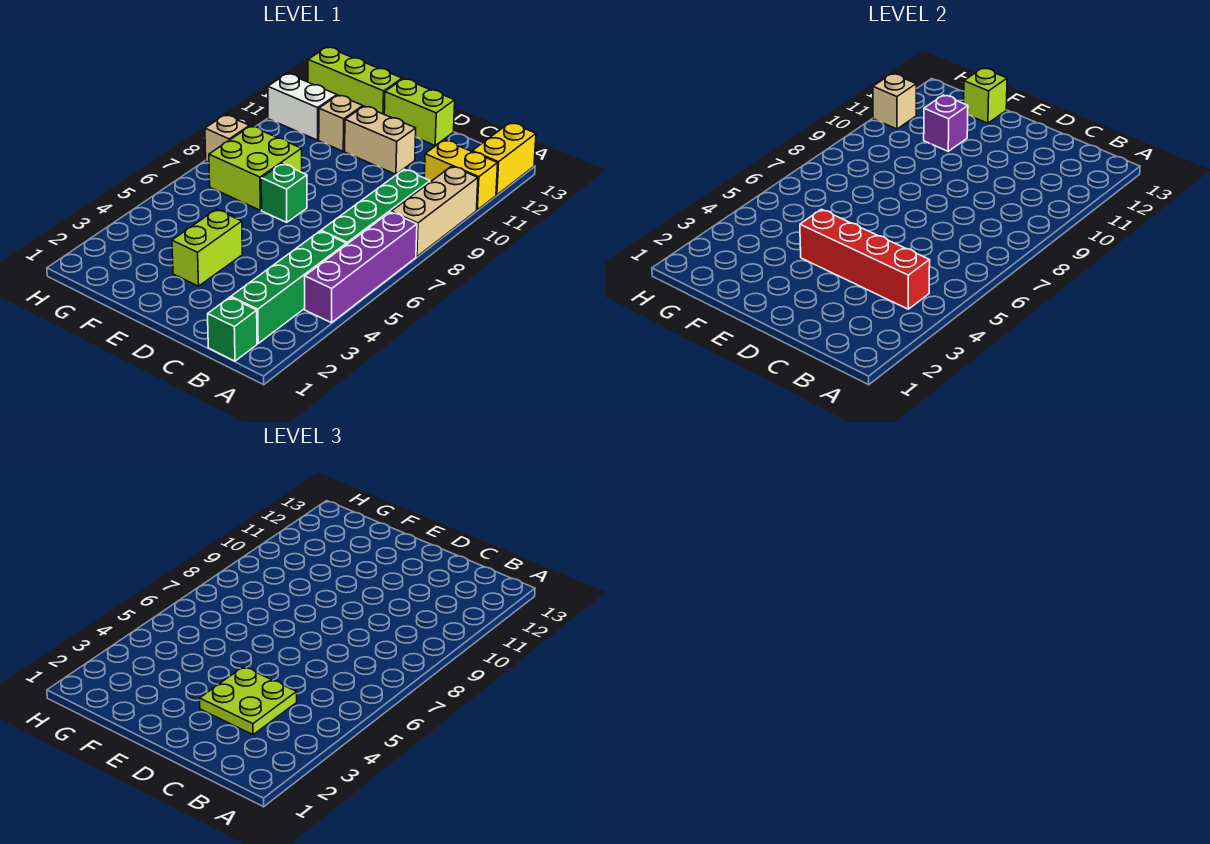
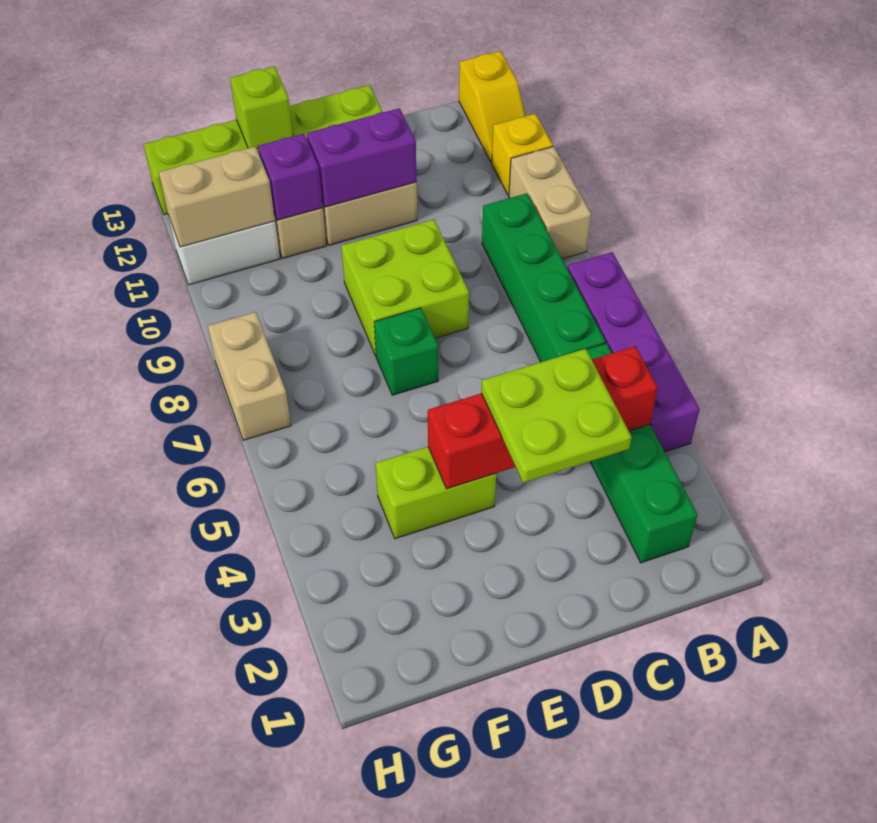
tan 1x3 brick [391,166,478,257] -> tan 1x2 brick [509,147,591,259]
yellow 1x2 brick [424,140,498,210] -> yellow 1x1 brick [492,114,553,195]
yellow 1x2 brick [472,123,536,195] -> yellow 1x2 slope [459,51,525,162]
green 1x1 brick [208,297,257,361] -> none
none -> purple 1x2 brick [307,108,417,207]
lime 1x2 brick [172,209,242,286] -> lime 1x2 brick turned to [376,447,496,539]
lime 2x2 brick [209,126,302,210] -> lime 2x2 brick moved to [341,220,469,356]
tan 1x1 brick [205,115,250,162] -> tan 1x2 brick [208,312,291,440]
tan 1x1 brick [873,74,916,129] -> tan 1x2 brick [159,147,275,247]

